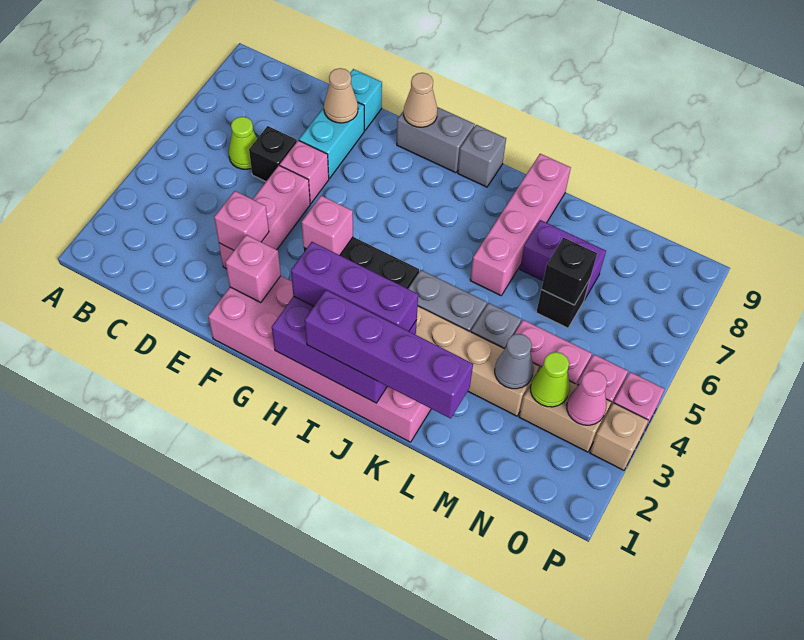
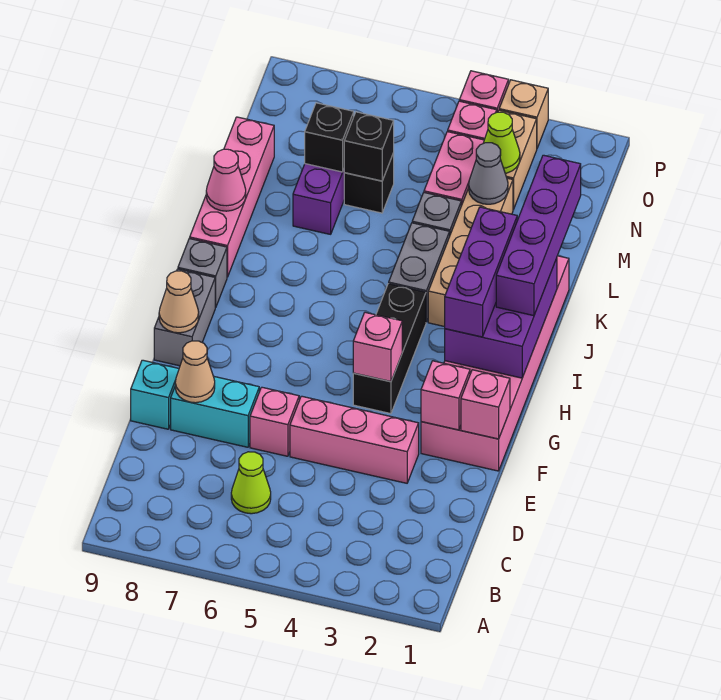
black 1x1 brick [249,126,297,182] -> black 1x1 brick moved to [305,103,354,172]
pink 1x1 brick [214,191,269,250] -> pink 1x1 brick moved to [461,370,510,439]
pink 1x4 brick [470,154,571,296] -> pink 1x4 brick turned to [190,117,274,277]
pink 1x1 cone [567,371,607,425] -> pink 1x1 cone moved to [206,149,246,211]

